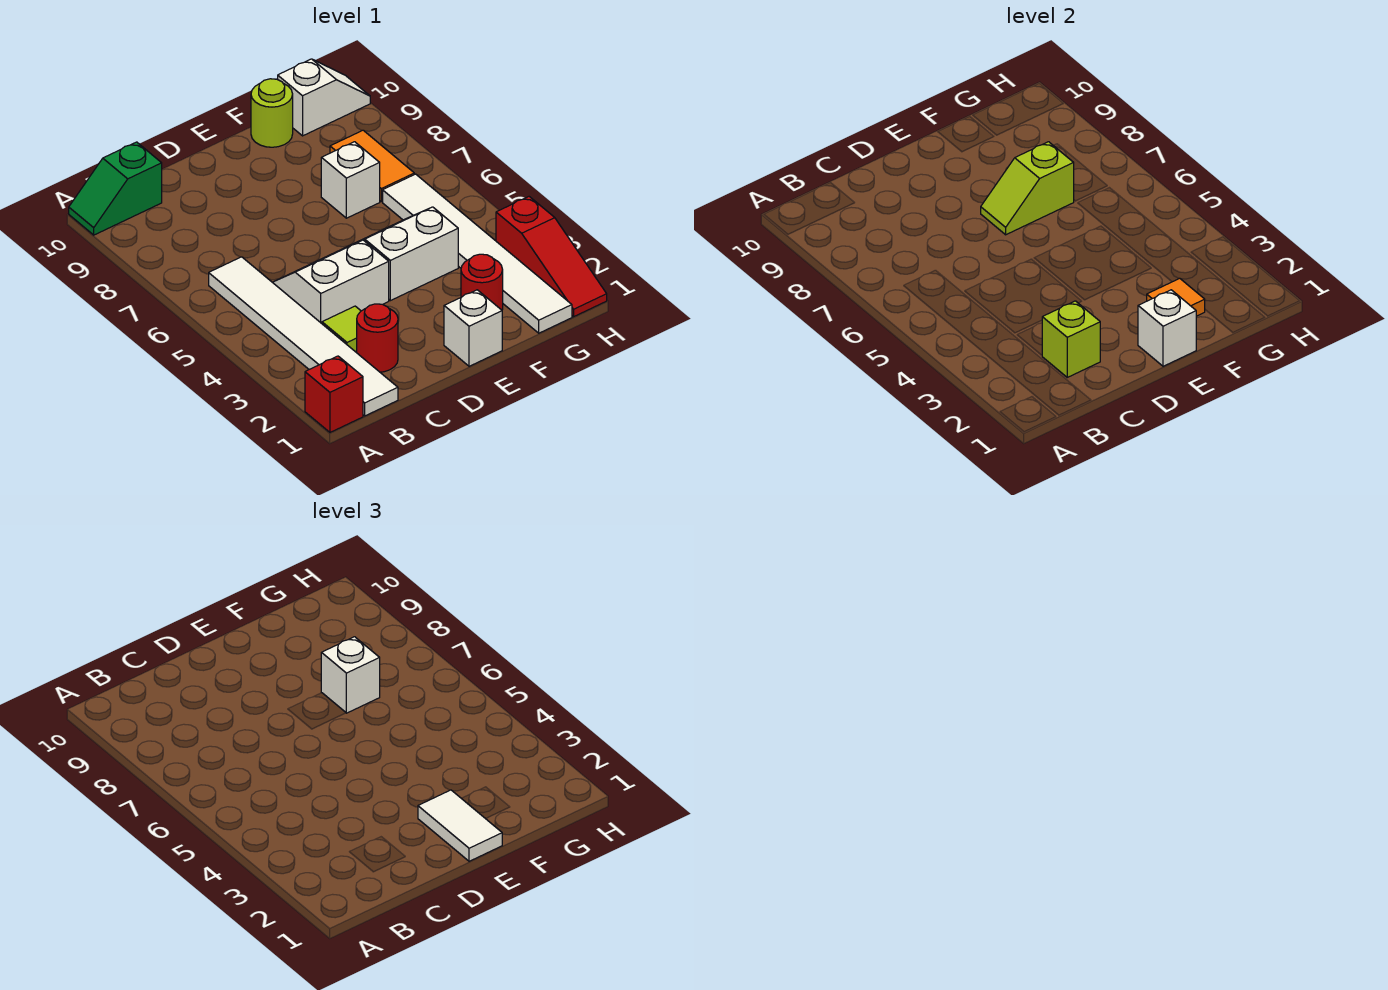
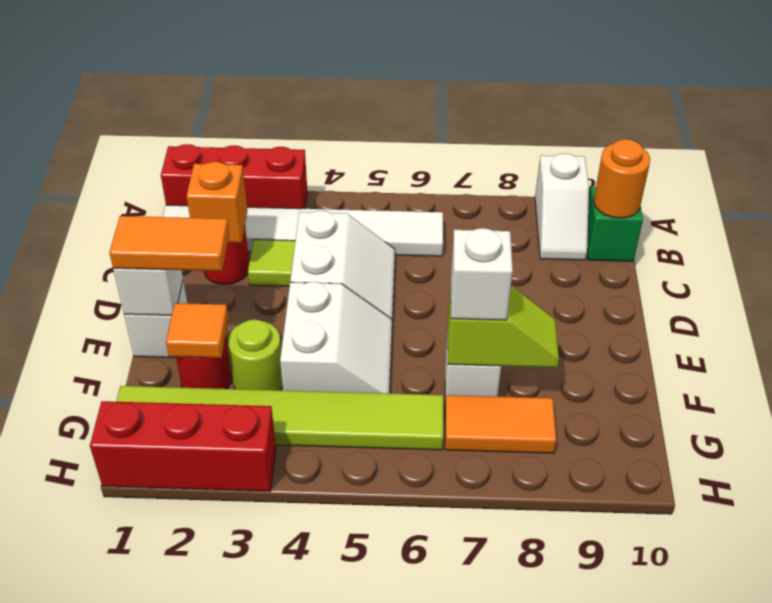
red 1x1 brick [305,356,363,432] -> red 1x3 brick [161,144,307,209]
none -> orange 1x1 round brick [594,139,650,218]
lime 1x1 brick [1042,301,1100,377] -> orange 1x1 brick [186,162,248,243]
white 1x2 tile [418,790,502,861] -> orange 1x2 tile [109,216,229,271]
lime 1x2 slope [981,142,1074,235] -> lime 1x2 slope turned to [448,282,559,367]
lime 1x1 round brick [251,79,293,147] -> lime 1x1 round brick moved to [228,319,283,390]
white 1x6 tile [383,174,572,333] -> lime 1x6 tile [116,386,443,450]
white 1x2 slope [278,59,370,136] -> white 1x2 slope moved to [535,153,589,260]
red 1x3 slope [496,197,607,317] -> red 1x3 brick [90,401,276,492]

